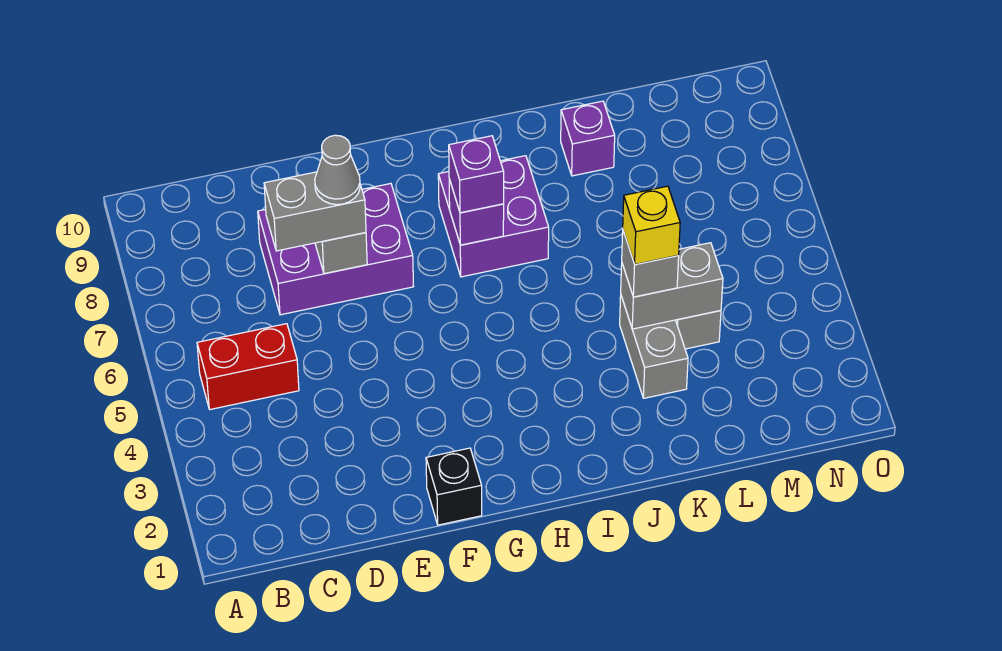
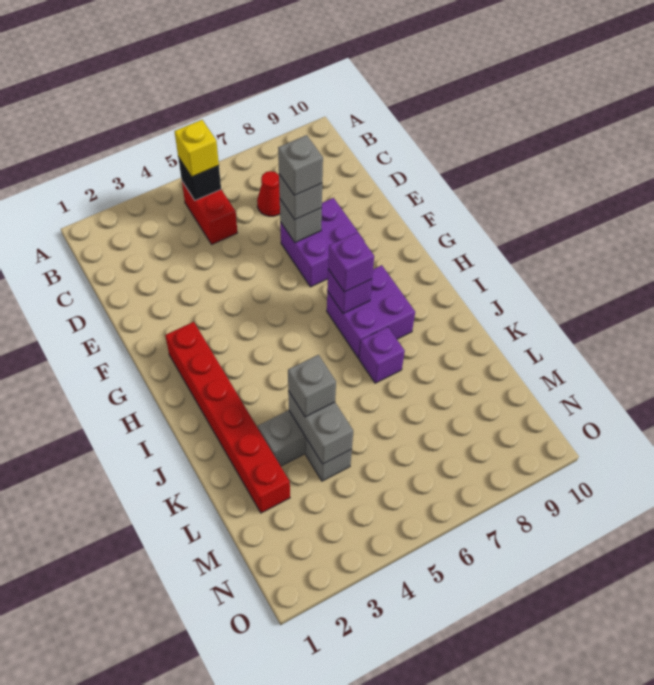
none -> red 1x1 cone [257,171,280,216]
purple 2x3 brick [258,184,414,315] -> purple 2x2 brick [280,198,365,287]
grey 1x2 brick [264,172,366,251] -> grey 1x1 brick [279,174,322,220]
grey 1x1 cone [315,135,360,205] -> grey 1x1 brick [278,135,323,195]
black 1x1 brick [426,448,482,525] -> black 1x1 brick moved to [178,157,221,200]
none -> red 1x6 brick [165,322,290,513]
yellow 1x1 brick [623,186,680,264] -> yellow 1x1 brick moved to [175,120,219,177]
purple 1x1 brick [561,101,615,176] -> purple 1x1 brick moved to [359,327,405,383]

